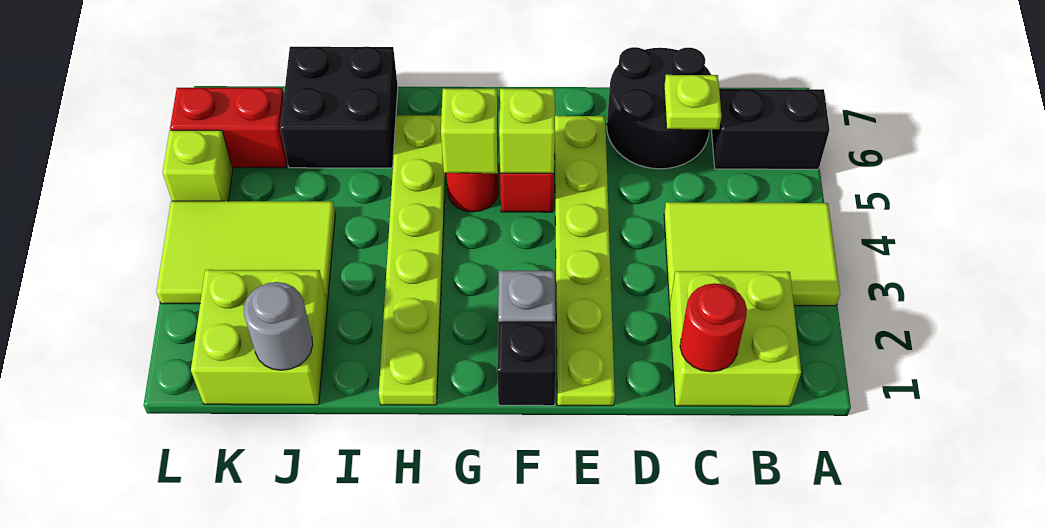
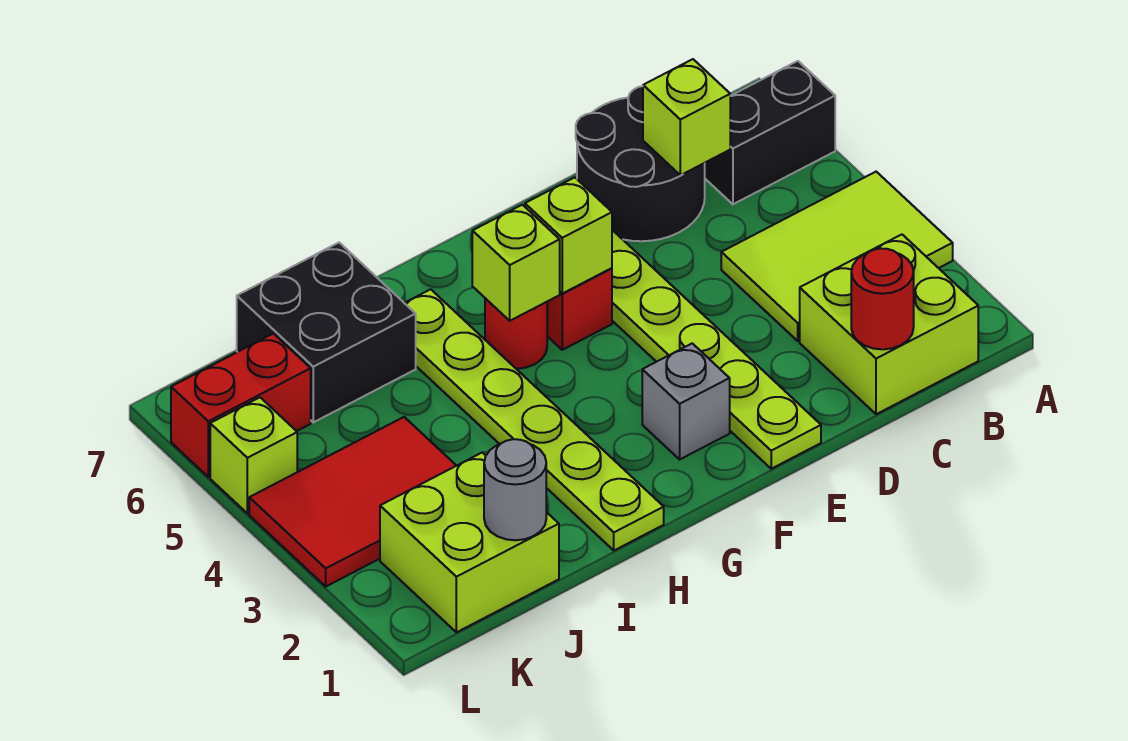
lime 1x1 plate [664,75,722,129] -> lime 1x1 brick [643,59,730,175]
black 1x1 brick [497,321,556,406] -> none
lime 2x3 tile [156,201,335,304] -> red 2x3 tile [249,417,456,586]

